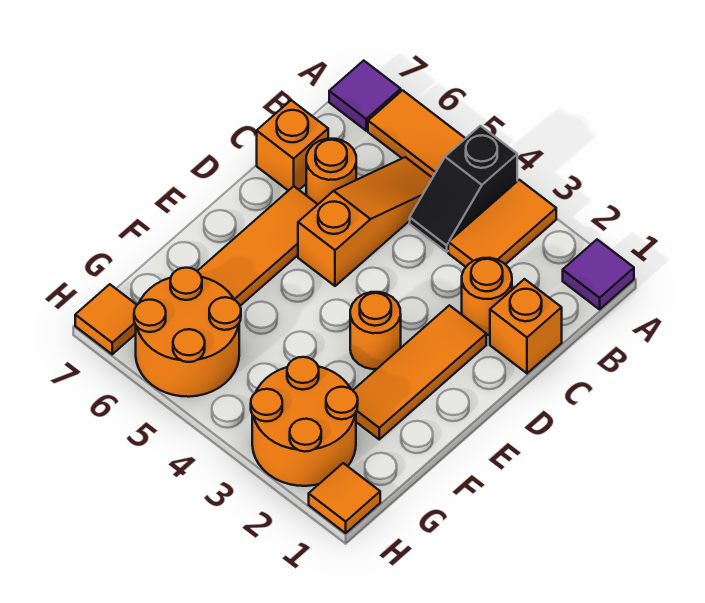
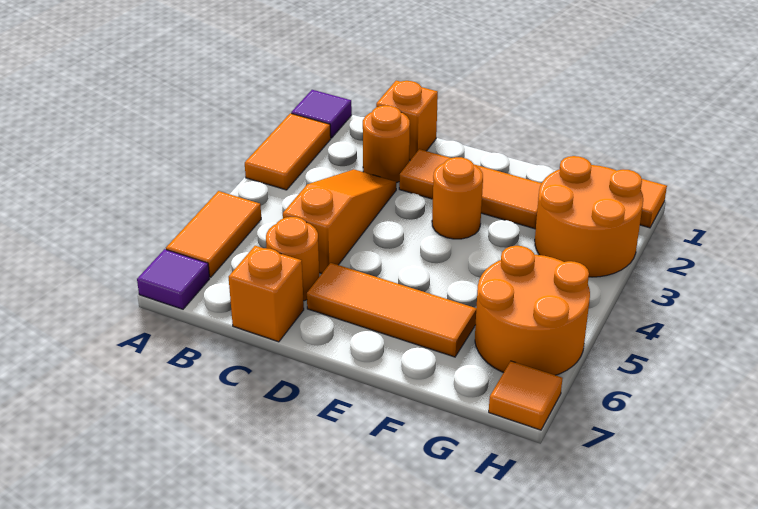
orange 1x2 tile [448,180,556,267] -> orange 1x2 tile turned to [245,113,331,190]
black 1x2 slope [410,126,517,252] -> none
orange 1x3 slope [298,157,432,286] -> orange 1x3 slope turned to [283,169,396,274]

